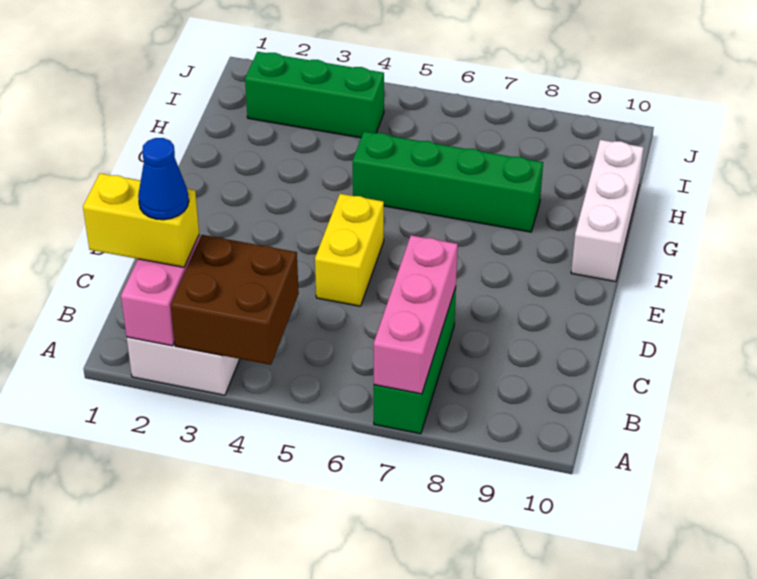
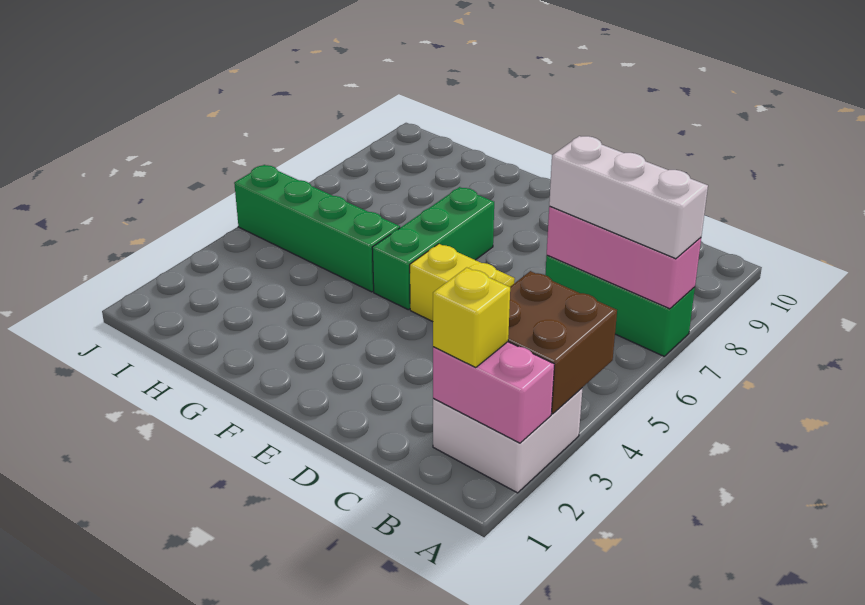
yellow 1x2 brick [83,173,199,267] -> yellow 1x1 brick [433,268,510,367]
blue 1x1 cone [138,138,189,220] -> none
white 1x3 brick [571,140,644,282] -> white 1x3 brick moved to [549,136,708,259]
green 1x4 brick [353,132,543,232] -> green 1x4 brick turned to [234,165,400,292]
green 1x3 brick [245,52,384,138] -> green 1x3 brick moved to [372,187,494,310]

